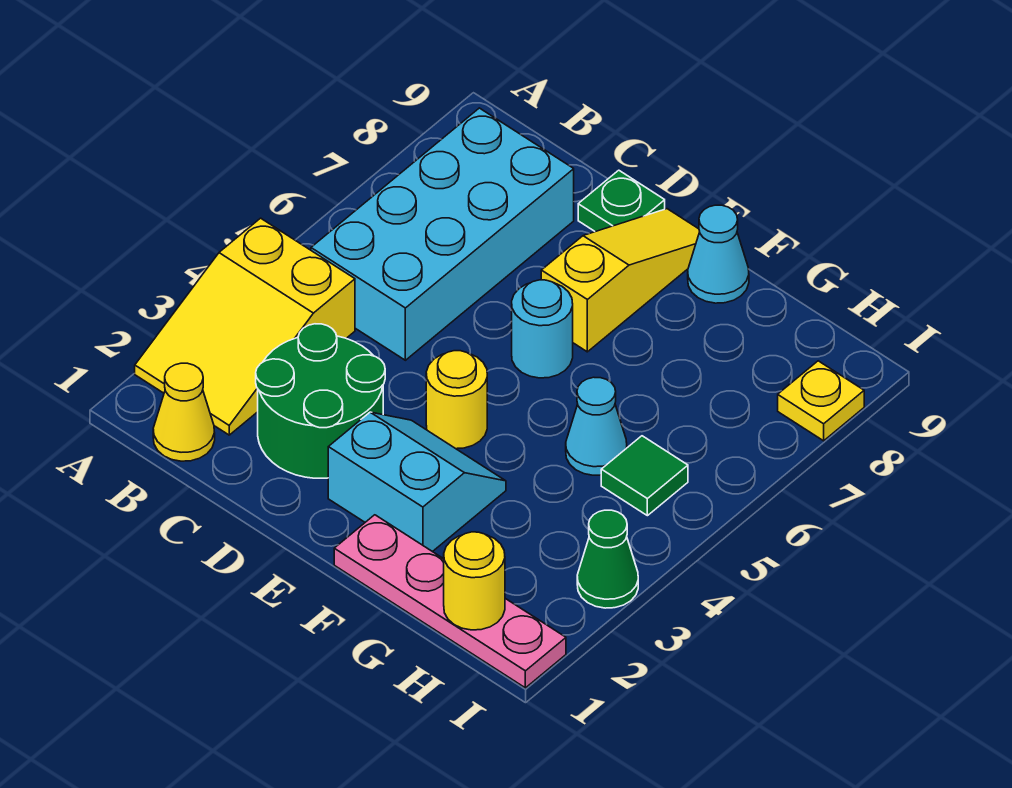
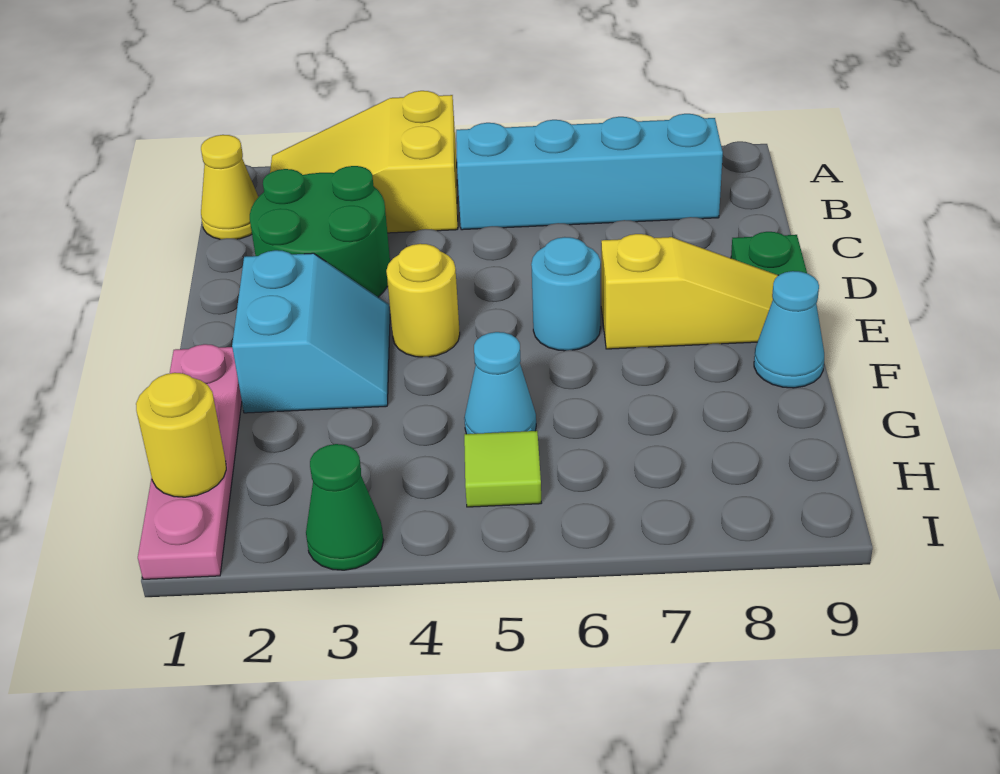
cyan 2x4 brick [311,108,574,360] -> cyan 1x4 brick [456,114,723,230]
green 1x1 tile [601,436,688,516] -> lime 1x1 tile [464,431,541,507]
yellow 1x1 plate [778,361,864,441] -> none

